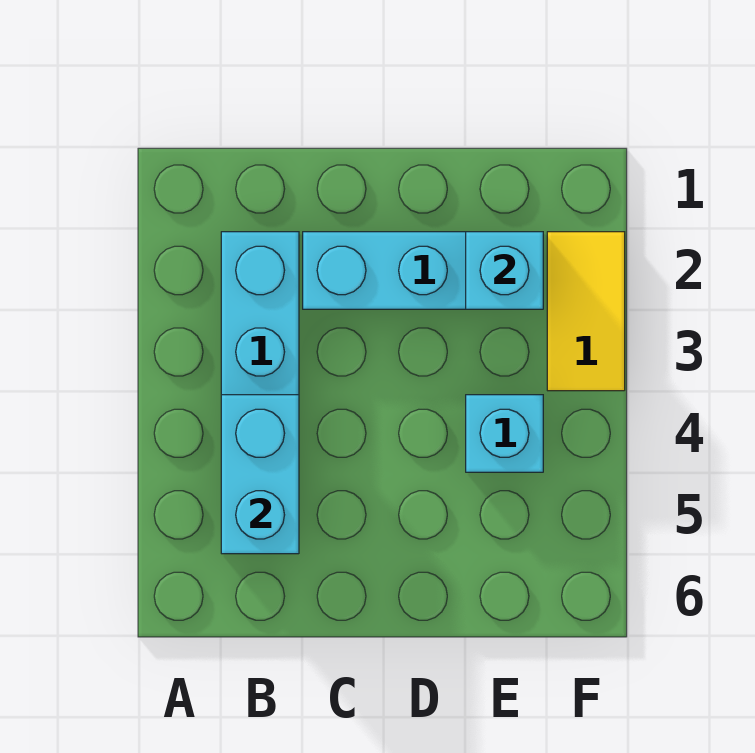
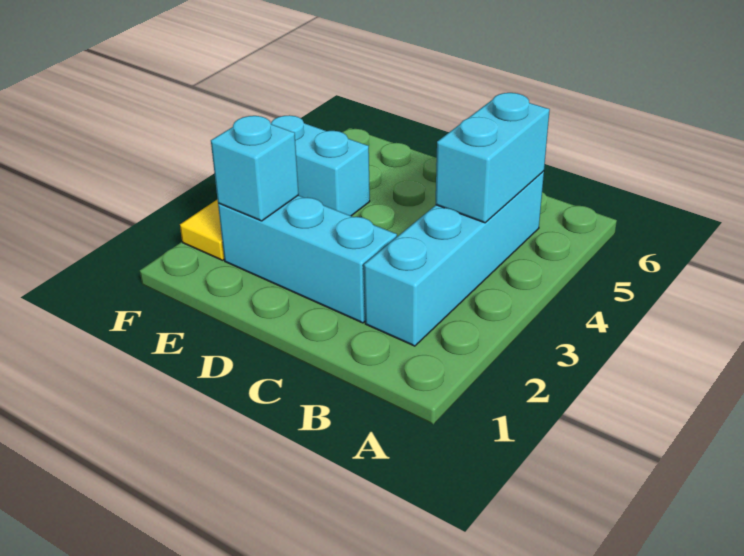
cyan 1x1 brick [466,395,543,472] -> cyan 1x2 brick [271,115,370,216]

